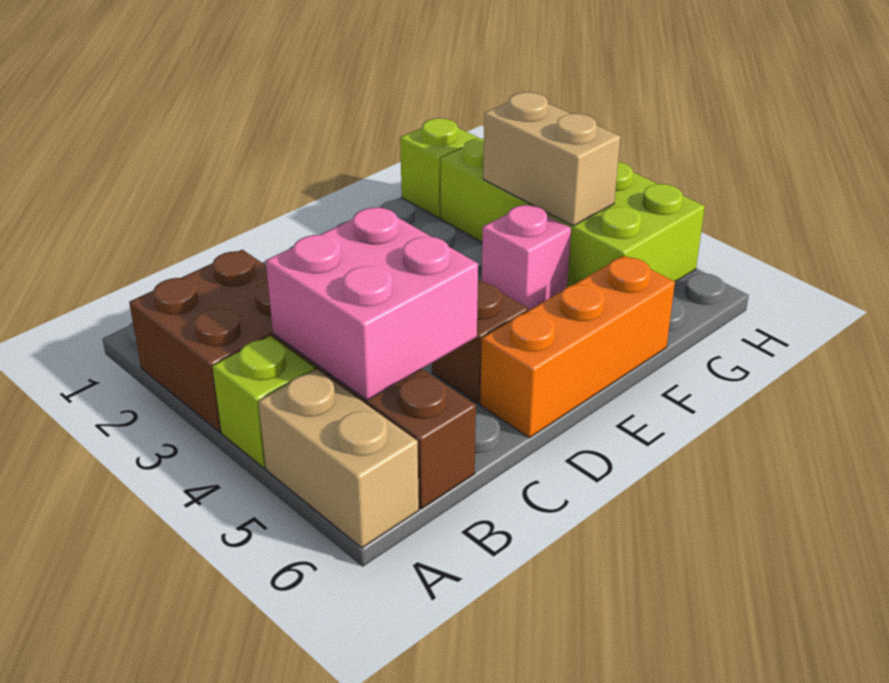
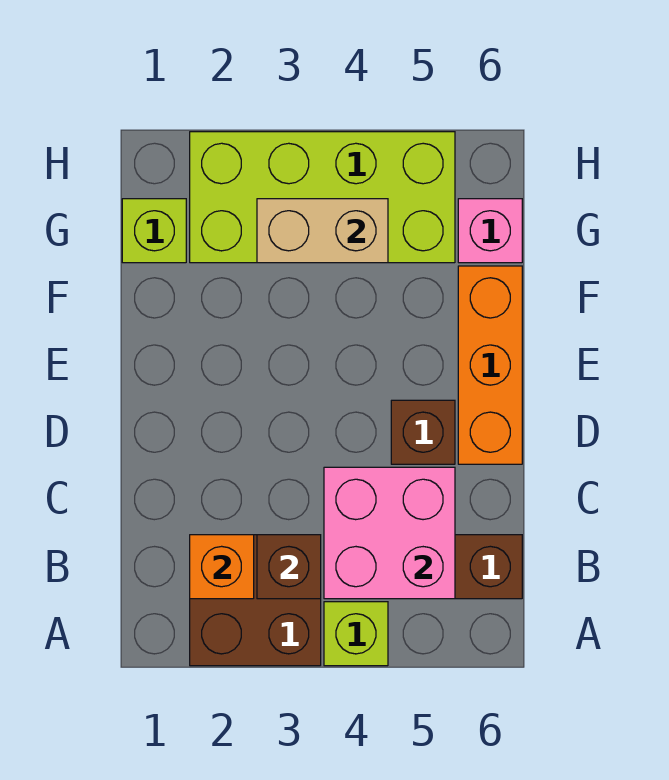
tan 1x2 brick [258,369,419,548] -> none
none -> orange 1x1 brick [190,535,254,599]
none -> brown 1x1 brick [257,535,321,599]
pink 1x1 brick [482,205,571,311] -> pink 1x1 brick moved to [458,199,522,263]

